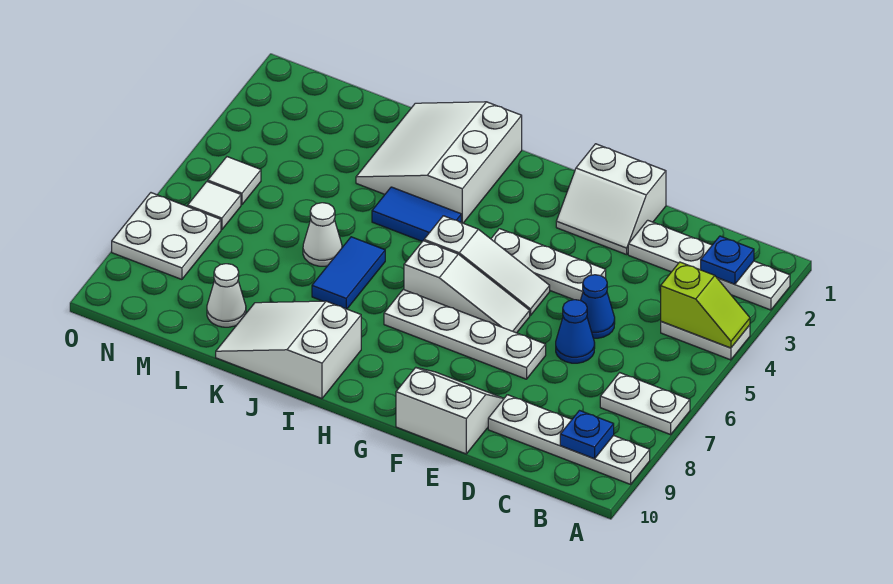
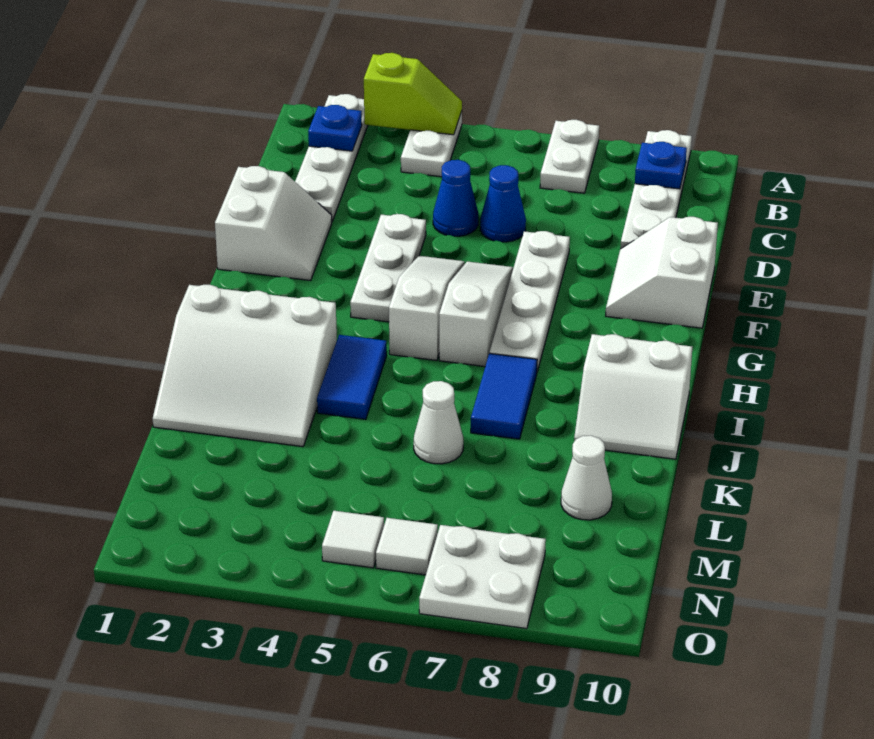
lime 1x2 slope [661,262,750,348] -> lime 1x2 slope turned to [364,53,462,135]
white 2x3 slope [216,301,361,398] -> white 2x2 slope [574,334,692,459]
blue 1x2 tile [312,237,385,309] -> blue 1x2 tile turned to [471,353,537,439]

